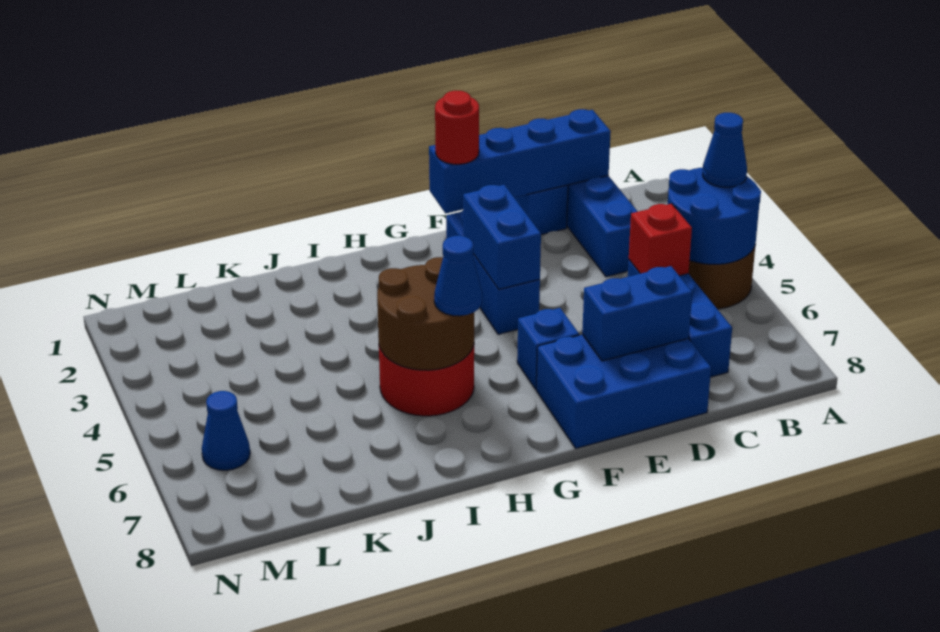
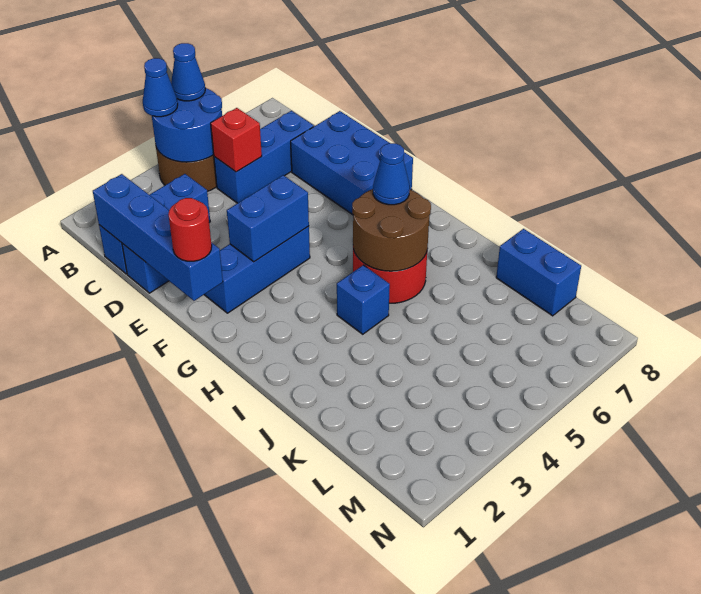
blue 1x2 brick [582,266,692,361] -> blue 1x2 brick moved to [496,229,581,316]
blue 1x1 brick [517,308,579,390] -> blue 1x1 brick moved to [337,265,390,334]
blue 1x1 cone [202,391,250,470] -> blue 1x1 cone moved to [171,43,205,101]

